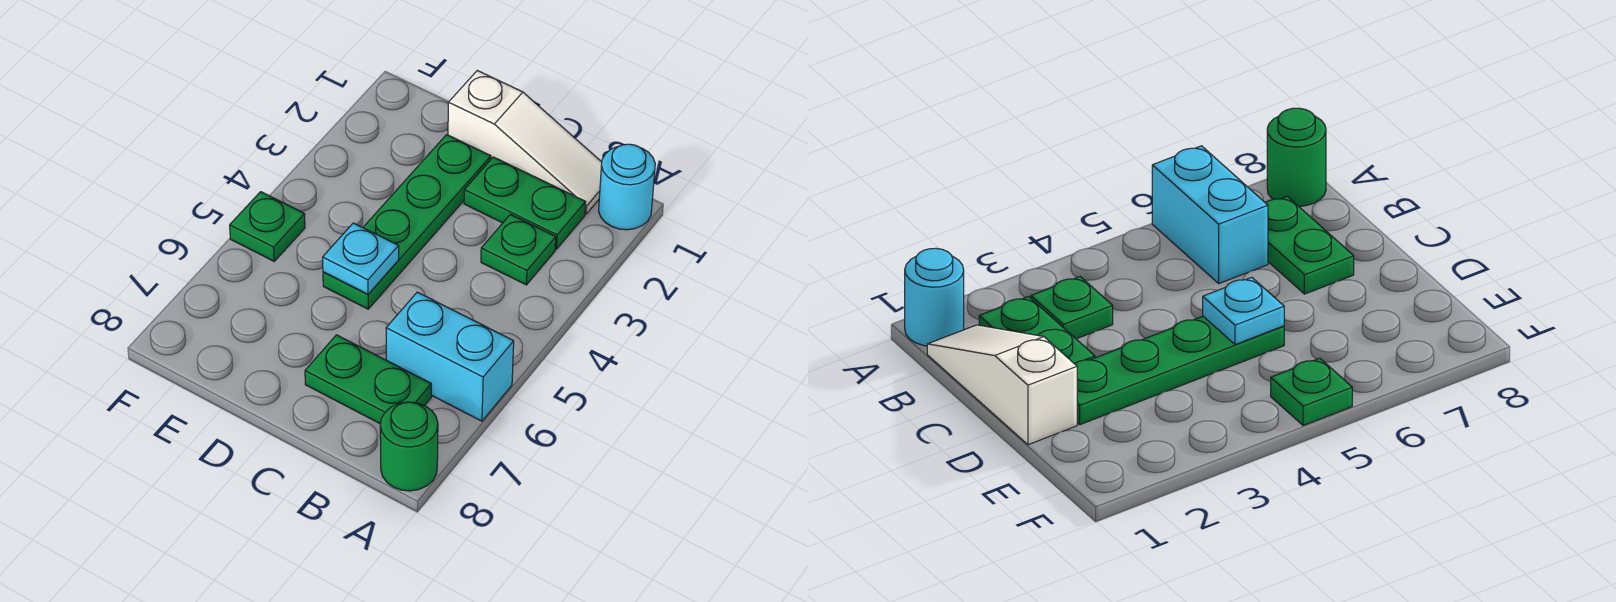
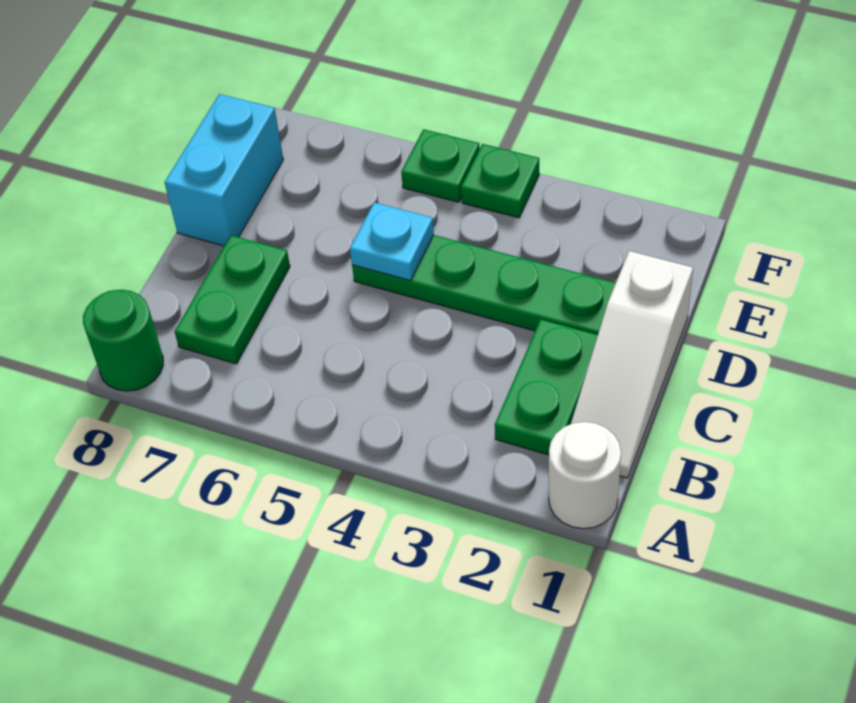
cyan 1x1 round brick [599,144,655,230] -> white 1x1 round brick [549,422,621,529]
cyan 1x2 brick [386,292,514,421] -> cyan 1x2 brick moved to [165,94,283,246]
green 1x1 plate [481,214,556,285] -> green 1x1 plate moved to [461,144,539,218]

